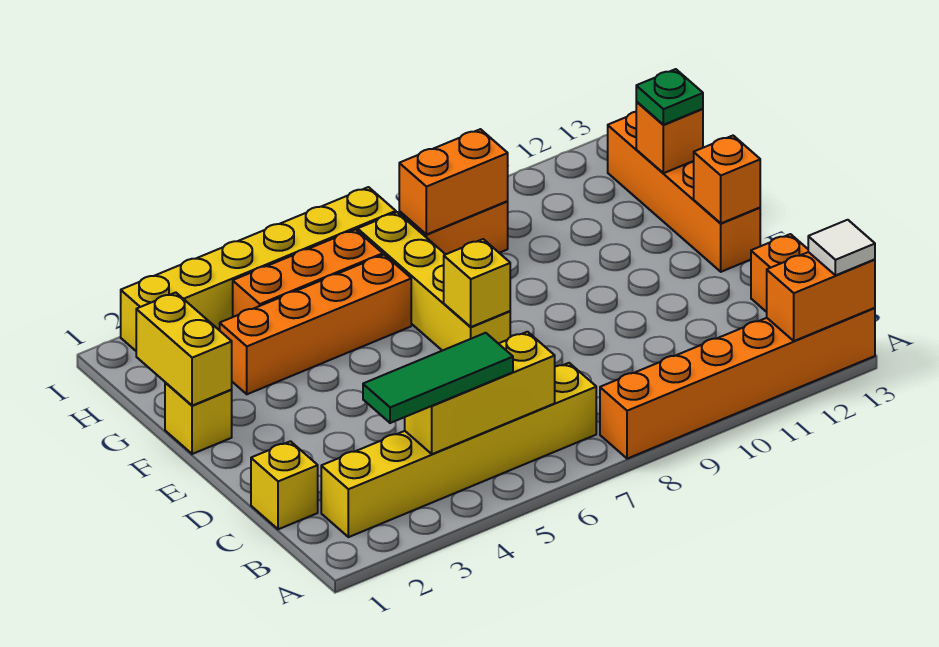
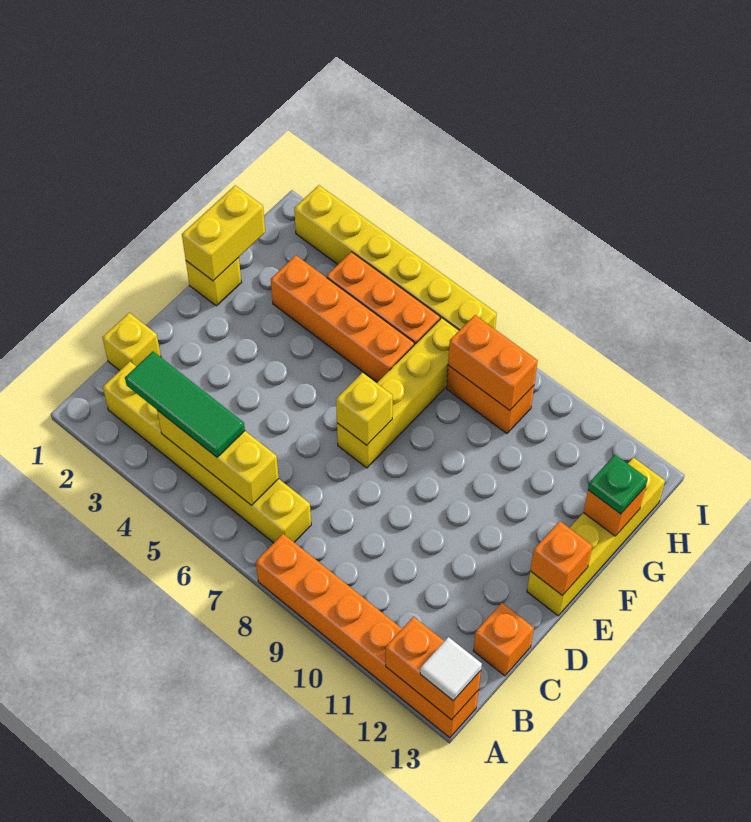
orange 1x4 brick [608,112,760,272] -> yellow 1x4 brick [527,457,665,616]

